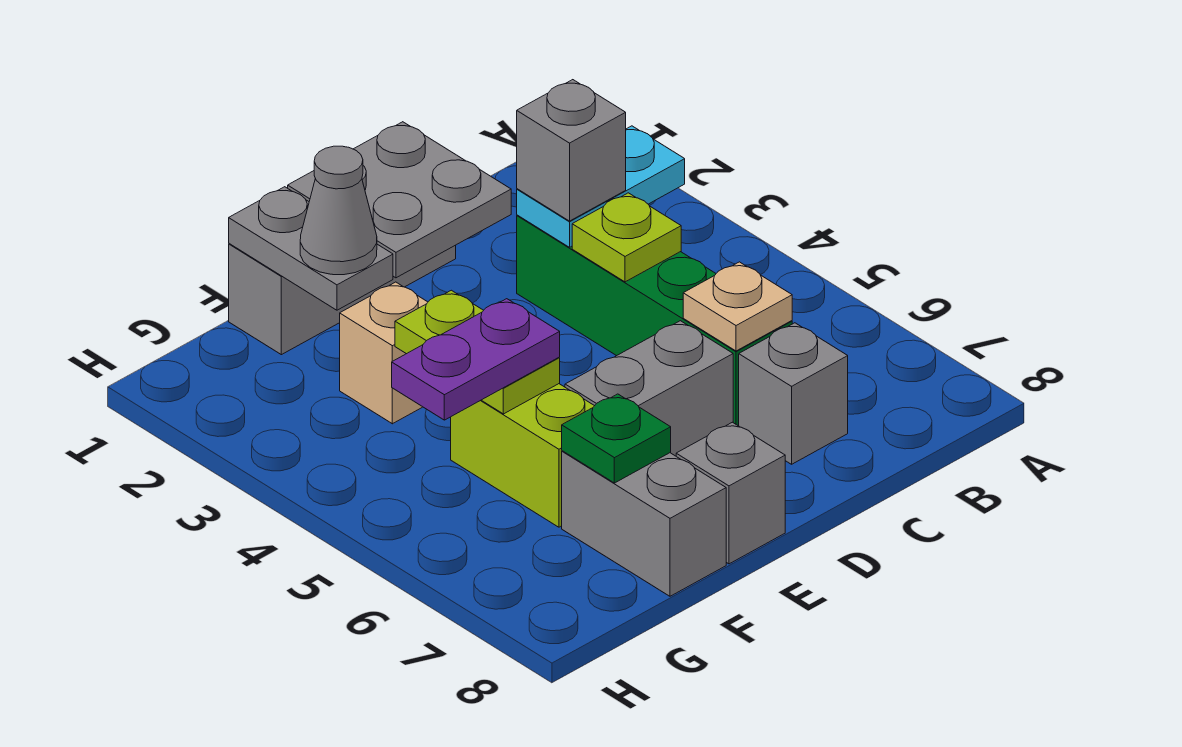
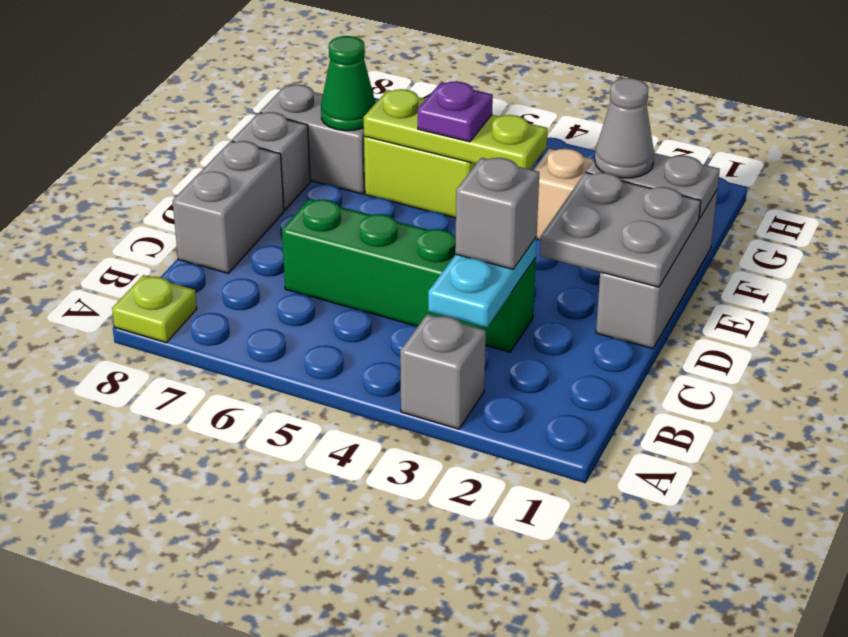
lime 1x1 plate [572,193,681,282] -> lime 1x1 plate moved to [112,275,197,343]
tan 1x1 plate [683,262,792,351] -> none
grey 1x1 brick [739,323,848,464] -> grey 1x1 brick moved to [400,314,486,429]
grey 1x2 brick [565,321,733,456] -> grey 1x2 brick moved to [172,141,284,274]
lime 1x2 plate [395,290,560,414] -> lime 1x3 plate [364,89,547,169]
purple 1x2 plate [392,299,560,420] -> purple 1x1 plate [418,81,493,142]
green 1x1 plate [562,394,671,483] -> green 1x1 cone [321,36,375,131]

